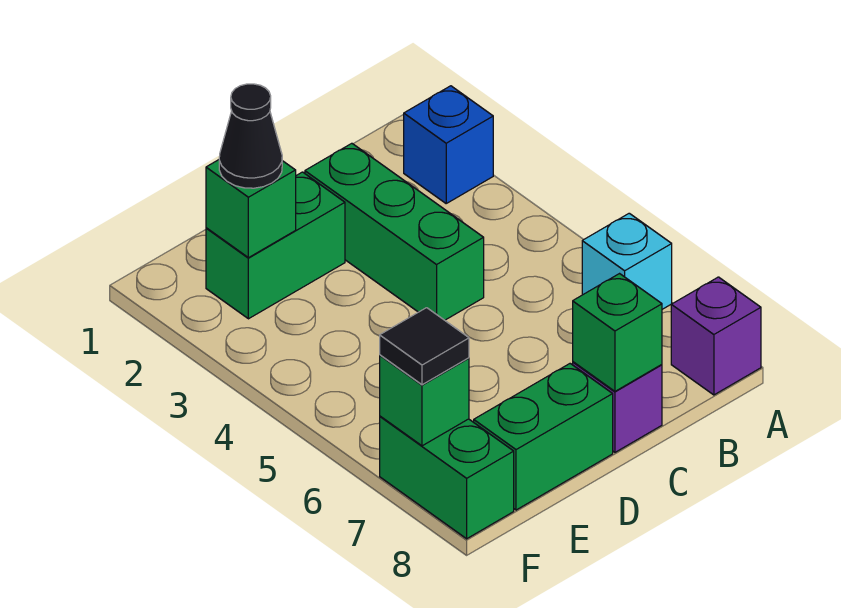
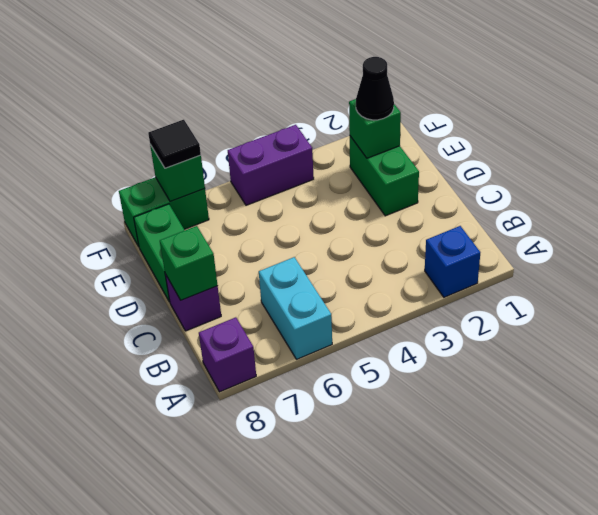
cyan 1x1 brick [582,213,672,309] -> cyan 1x2 brick [259,257,332,359]
green 1x3 brick [305,143,484,320] -> none
none -> purple 1x2 brick [228,125,314,205]

